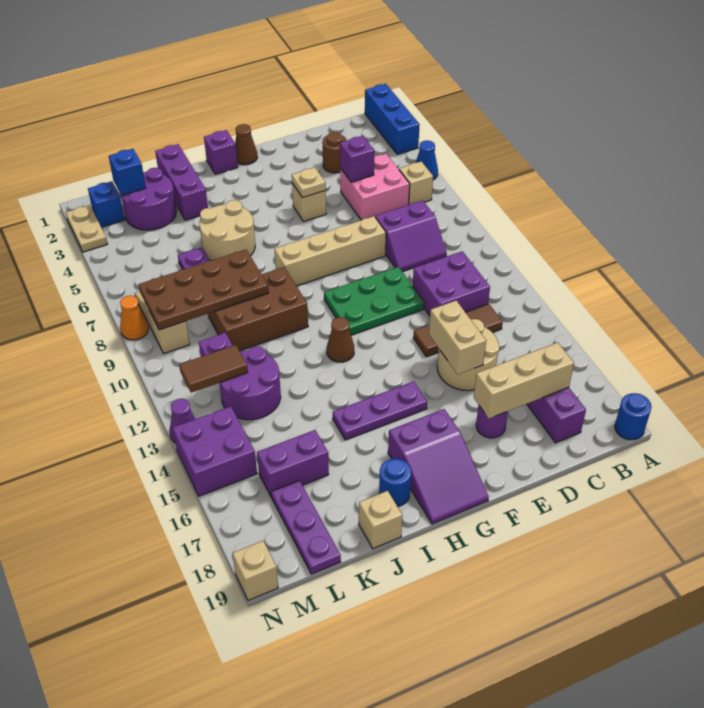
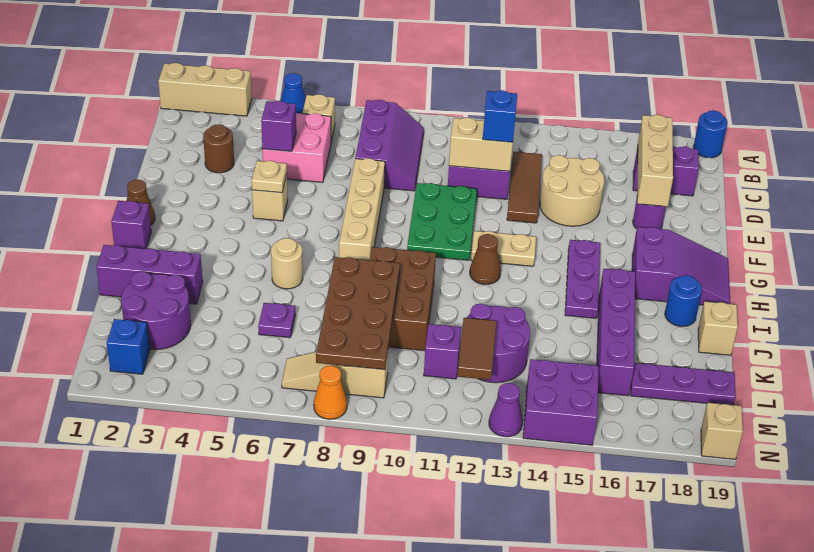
blue 1x3 brick [365,84,420,154] -> tan 1x3 brick [158,63,252,116]
purple 2x2 slope [375,200,447,272] -> purple 2x3 slope [355,100,424,191]
tan 1x2 brick [429,301,486,375] -> tan 1x2 brick moved to [449,118,513,171]
tan 2x2 round brick [199,200,255,260] -> tan 1x1 round brick [271,238,303,289]
purple 1x2 brick [257,430,329,497] -> purple 1x4 brick [597,269,635,396]
blue 1x1 brick [109,149,146,196] -> blue 1x1 brick moved to [483,90,517,142]
tan 1x2 plate [66,205,107,252] -> tan 1x2 plate moved to [471,231,536,266]

